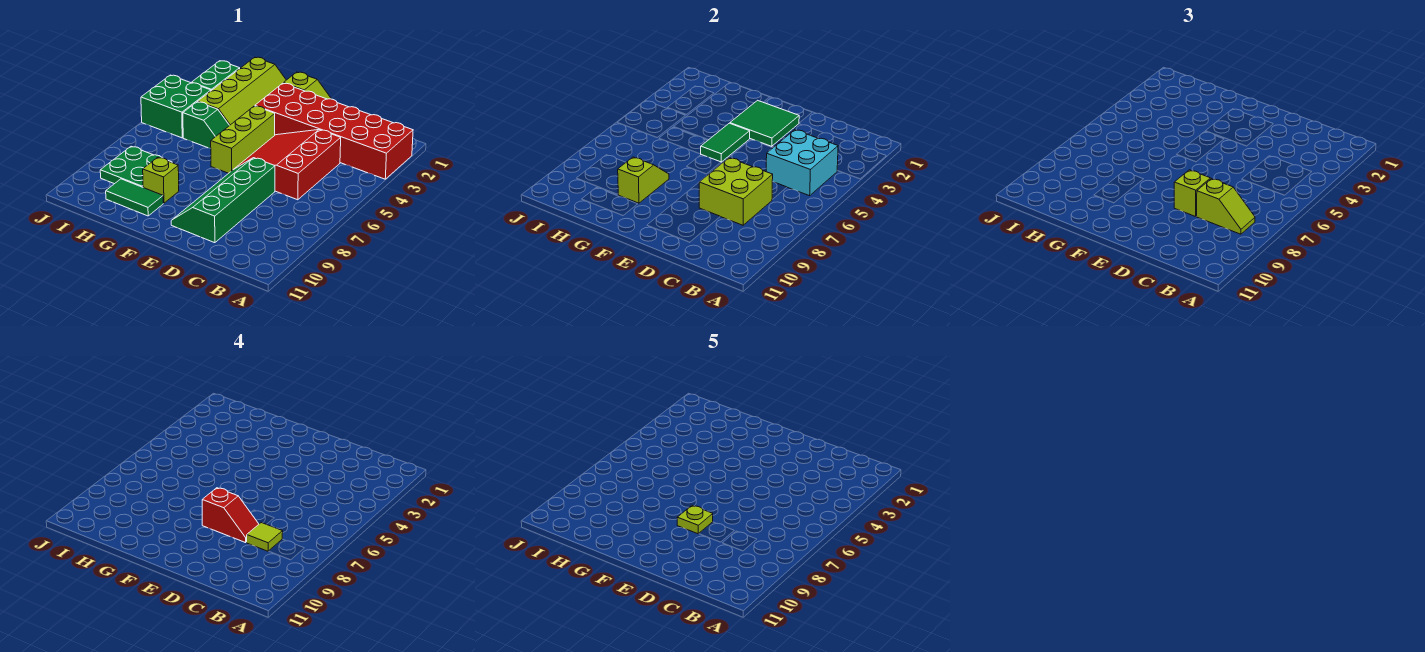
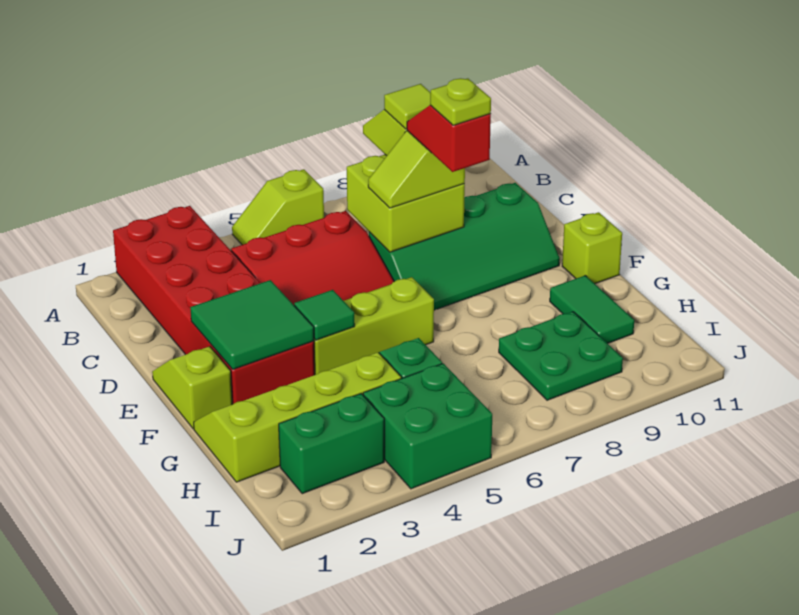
cyan 2x2 brick [766,130,838,196] -> none
green 1x2 tile [701,123,750,162] -> green 1x1 tile [294,290,355,340]
lime 1x2 slope [618,157,669,203] -> lime 1x2 slope moved to [232,169,324,245]
lime 1x1 brick [143,157,179,203] -> lime 1x1 brick moved to [562,212,622,284]

